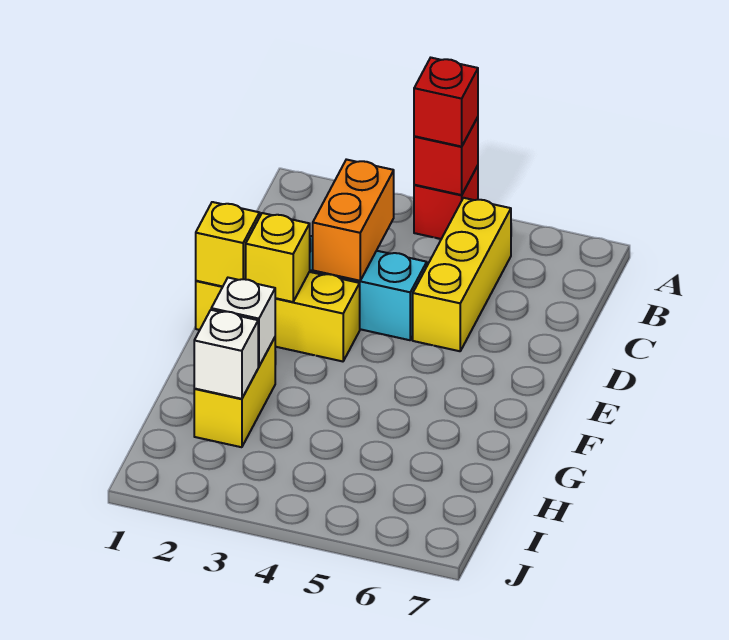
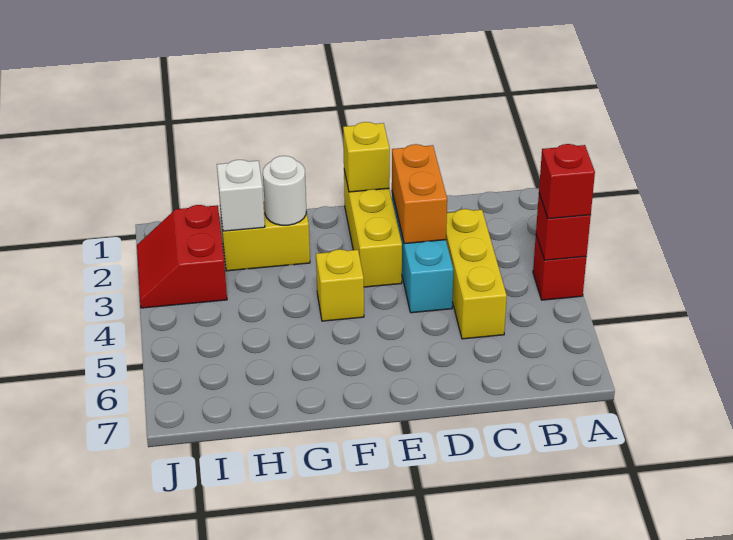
yellow 1x3 brick [413,198,511,351] -> yellow 1x3 brick turned to [446,209,507,339]
orange 1x2 brick [313,159,394,281] -> orange 1x2 brick turned to [392,144,447,244]
yellow 1x1 brick [246,213,310,302] -> yellow 1x1 brick moved to [316,249,364,321]
white 1x1 brick [211,278,276,367] -> white 1x1 round brick [263,156,306,225]
none -> red 2x2 slope [137,205,227,308]

